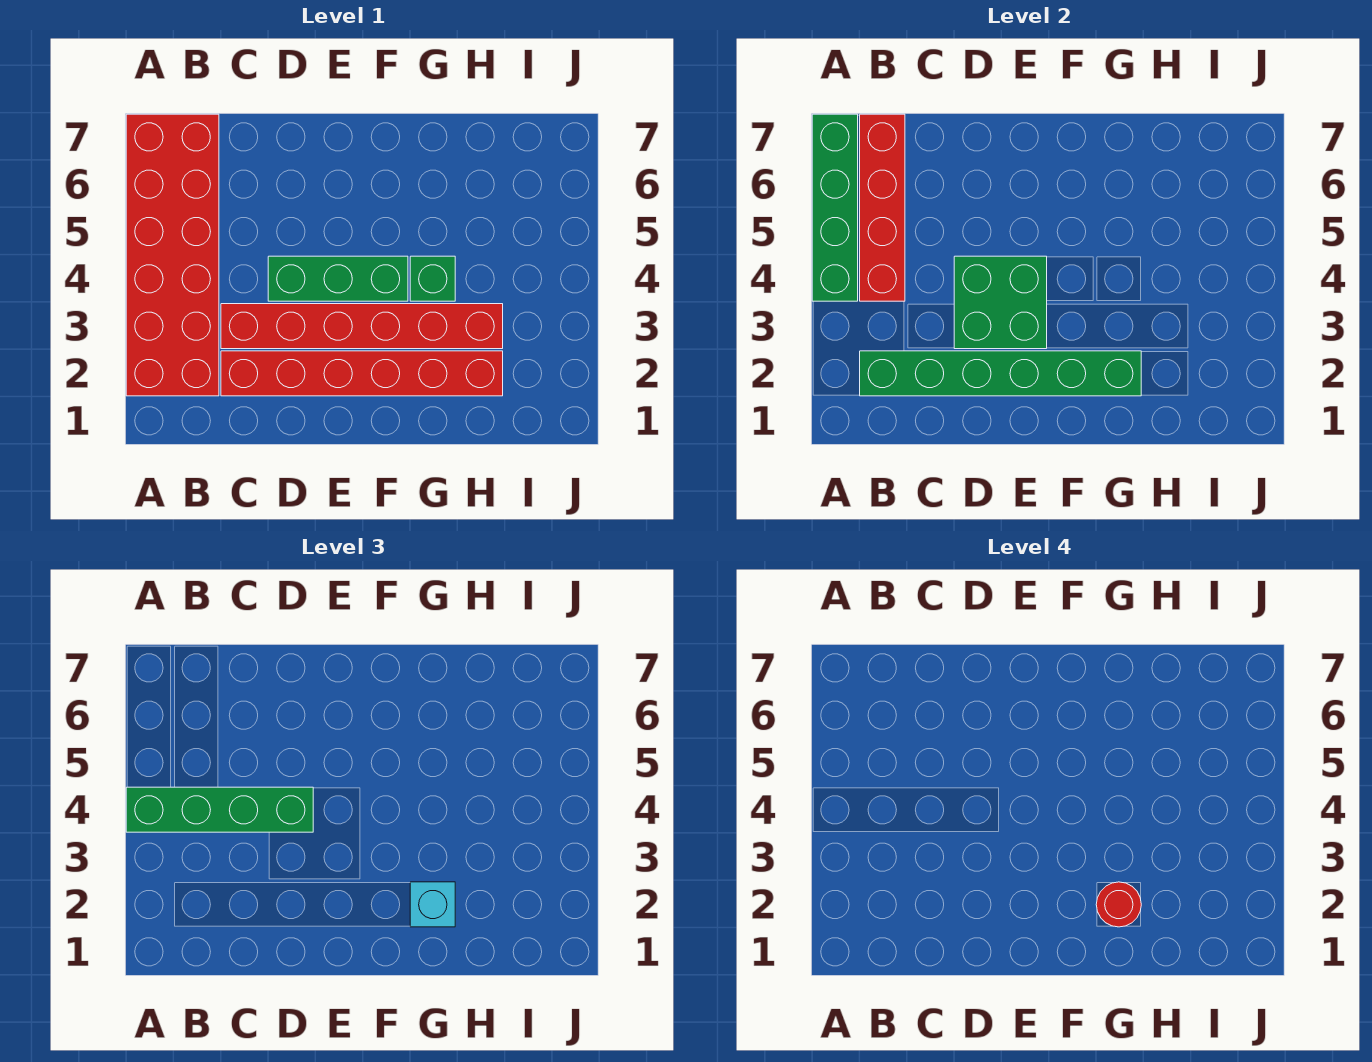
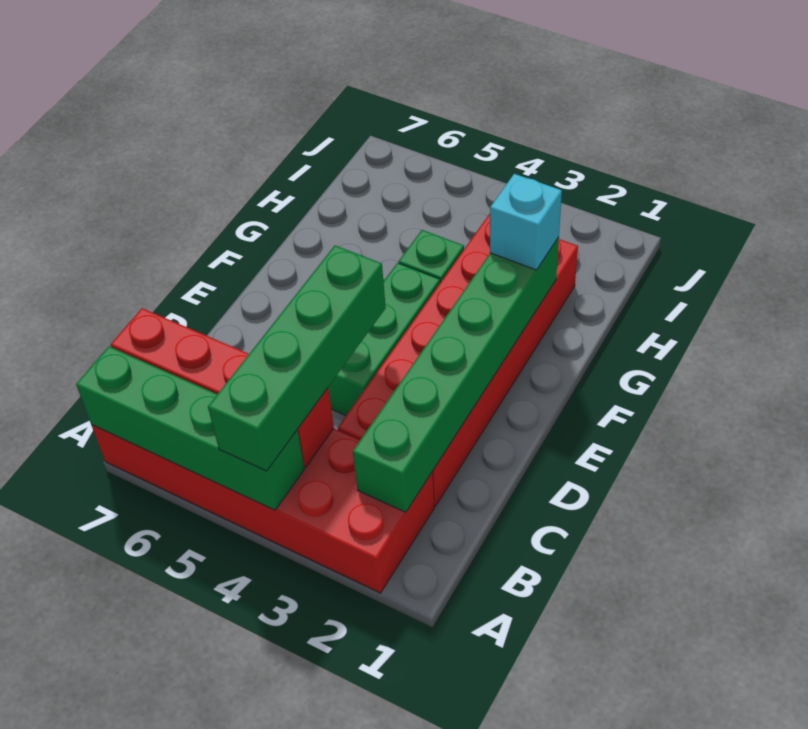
green 2x2 brick [954,256,1047,349] -> none
red 1x1 round brick [1096,882,1141,927] -> none

